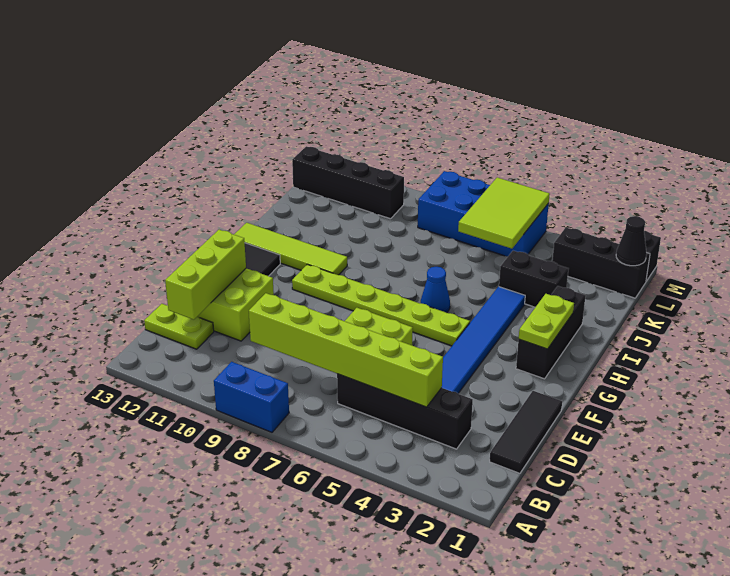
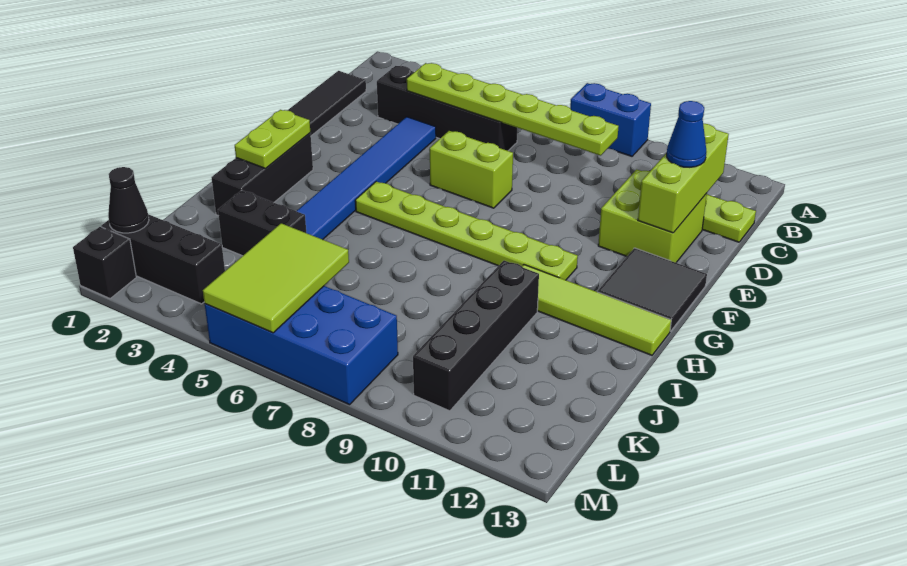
lime 1x6 brick [249,293,443,407] -> lime 1x6 plate [407,63,619,156]
blue 1x1 cone [421,267,450,313] -> blue 1x1 cone moved to [667,101,706,167]
black 1x4 brick [292,146,404,219] -> black 1x4 brick turned to [413,261,539,411]

